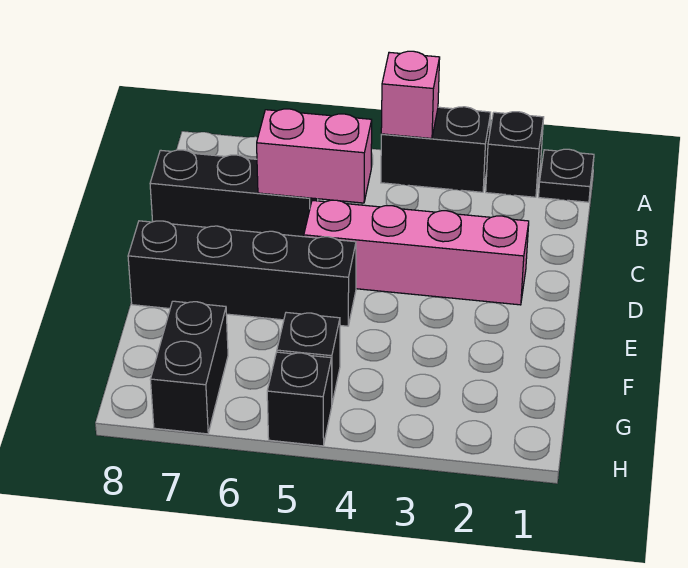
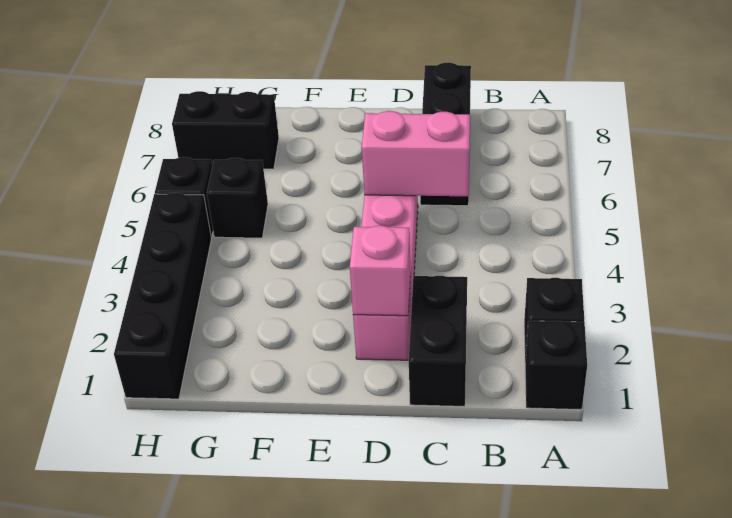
black 1x1 plate [539,149,594,202] -> black 1x1 brick [525,321,587,410]
black 1x2 brick [381,107,491,192] -> black 1x2 brick moved to [409,276,467,406]
pink 1x1 brick [381,51,440,139] -> pink 1x1 brick moved to [350,226,411,316]
pink 1x2 brick [257,109,372,203] -> pink 1x2 brick turned to [362,111,470,196]
black 1x4 brick [128,221,356,326] -> black 1x4 brick moved to [114,193,211,399]

